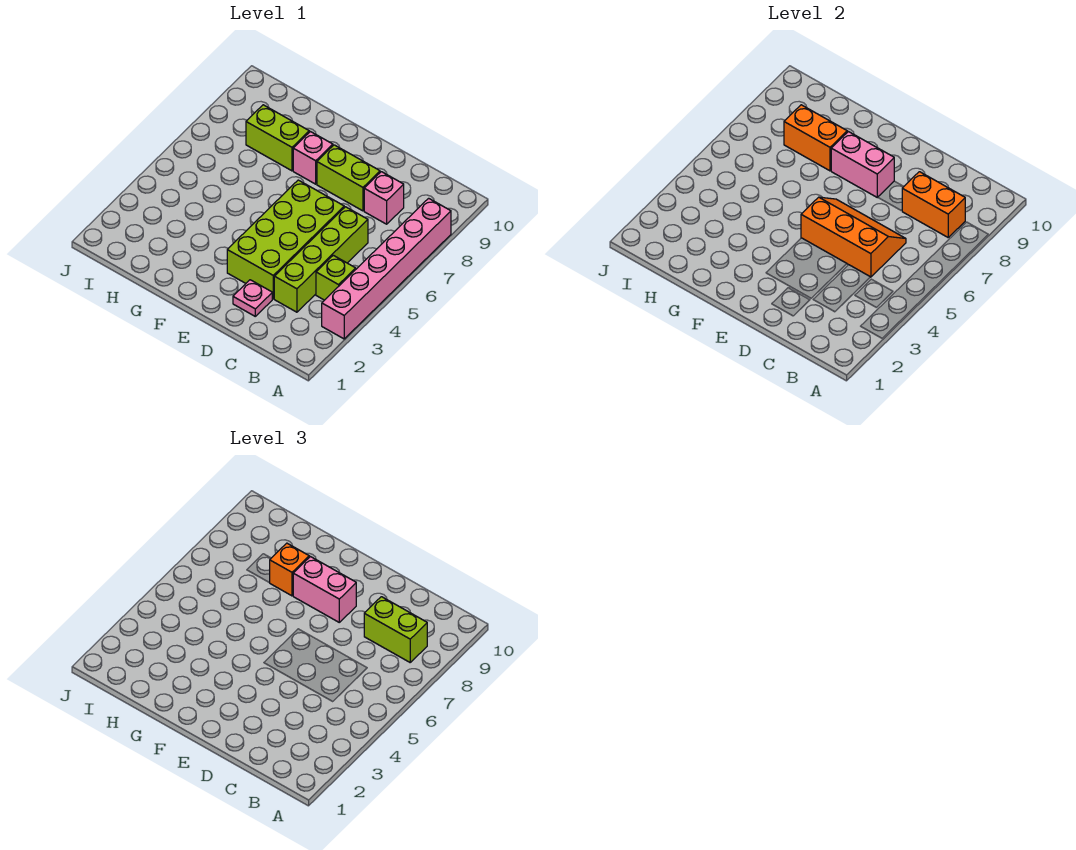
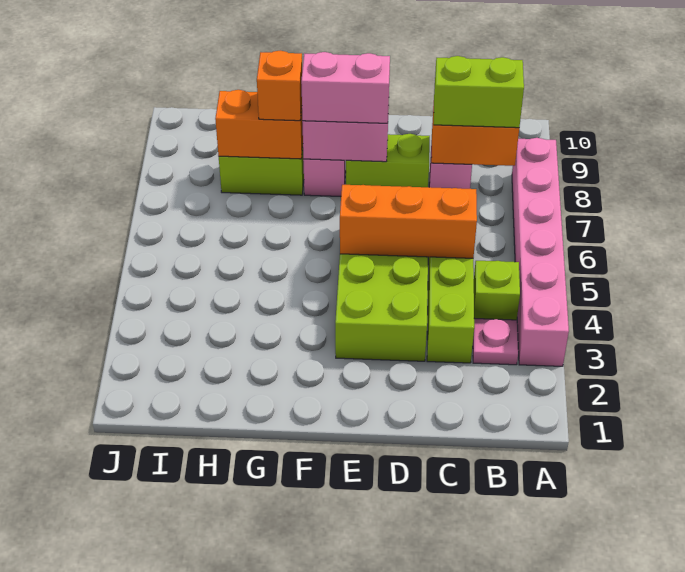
pink 1x1 plate [233,280,272,316] -> pink 1x1 plate moved to [473,319,518,365]

